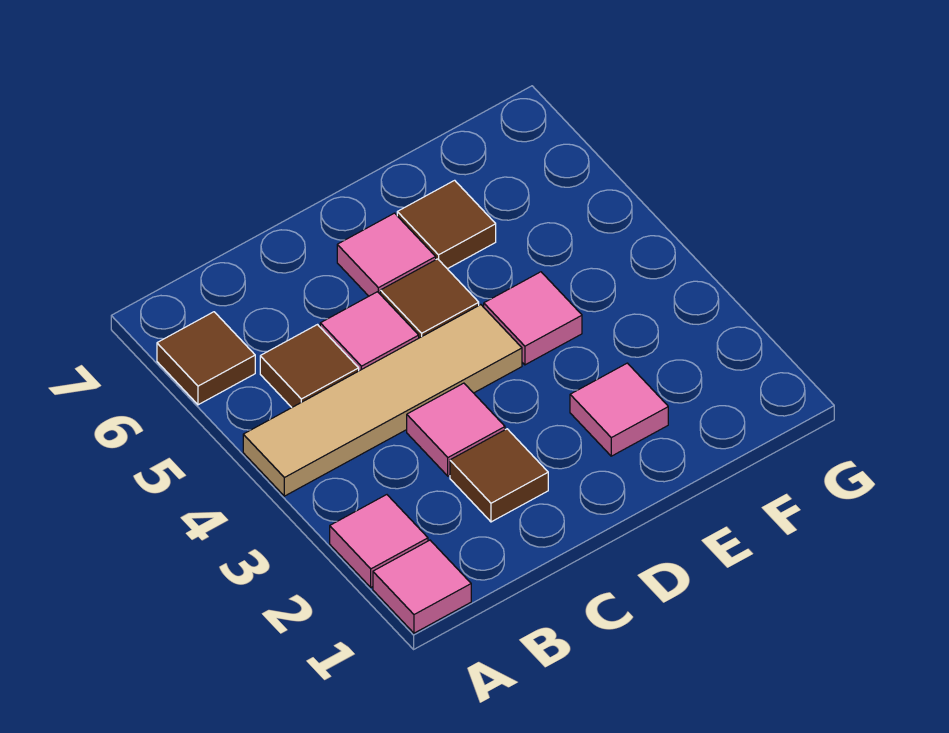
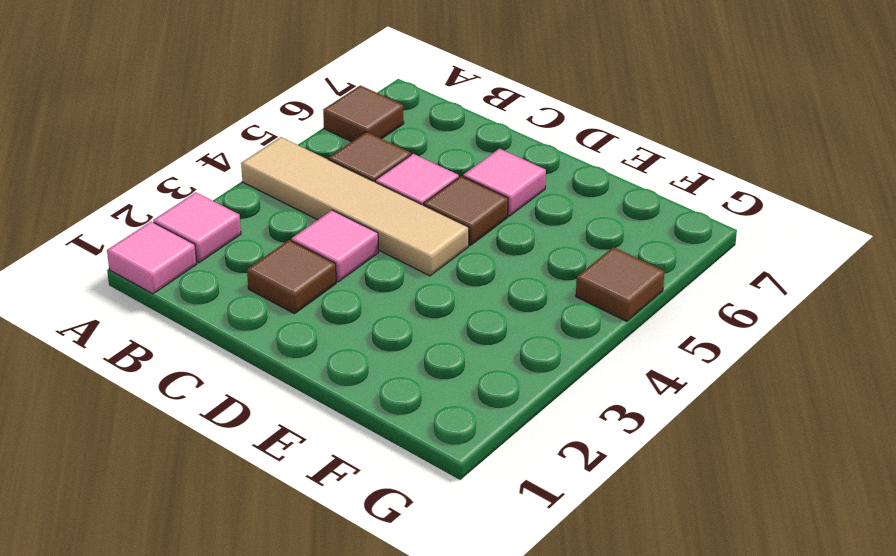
pink 1x1 tile [570,363,668,456] -> none
pink 1x1 tile [484,272,582,365] -> none
brown 1x1 tile [397,180,496,269] -> brown 1x1 tile moved to [576,247,664,321]

